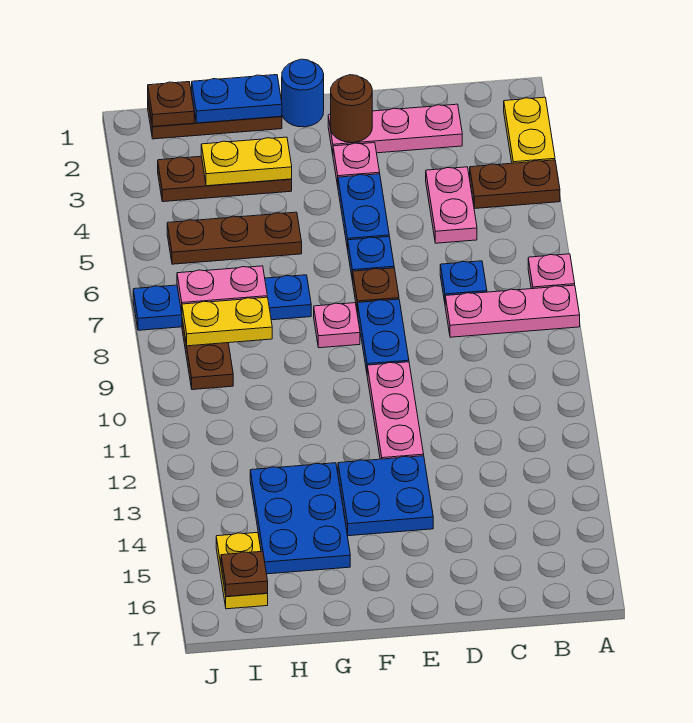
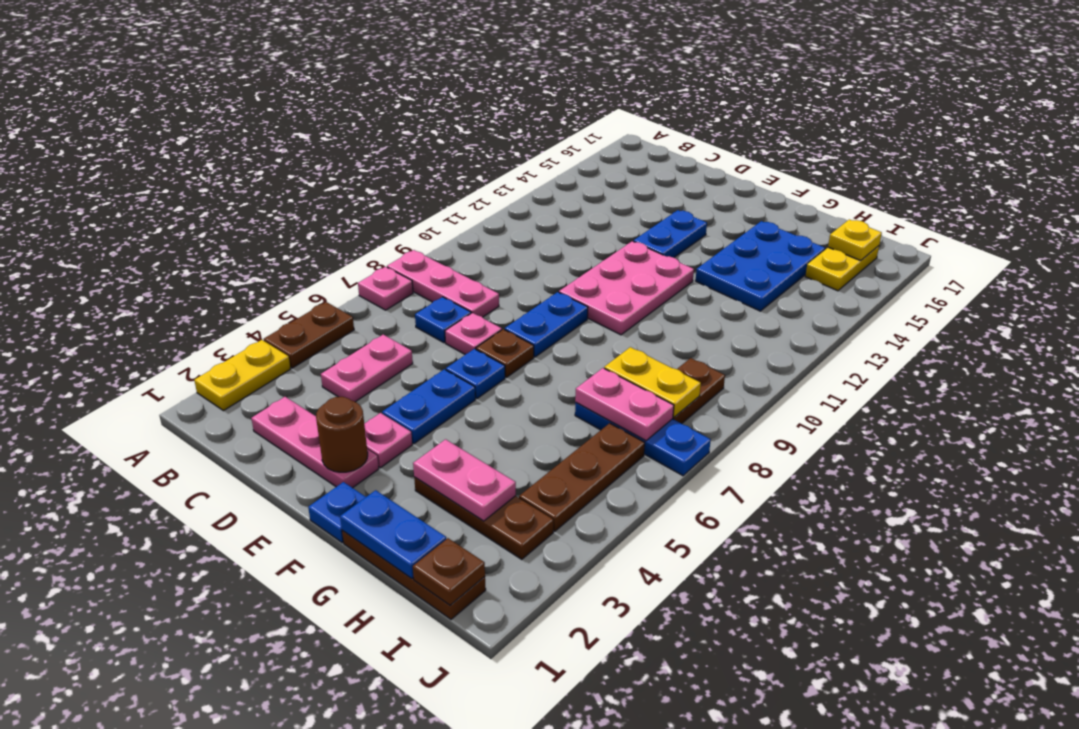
brown 1x2 plate [470,160,560,208] -> brown 1x2 plate turned to [264,302,354,368]
pink 1x3 plate [367,362,424,459] -> pink 2x3 plate [559,241,694,335]
blue 2x2 plate [338,456,433,536] -> blue 1x2 plate [633,210,707,258]
blue 1x1 round brick [282,59,324,127] -> blue 1x1 plate [308,482,365,543]
pink 1x1 plate [314,303,360,348] -> pink 1x1 plate moved to [445,313,502,354]
yellow 1x2 plate [201,137,292,186] -> pink 1x2 plate [413,439,516,521]
brown 1x3 plate [167,212,302,264] -> brown 1x3 plate turned to [519,423,645,531]
blue 1x4 plate [133,275,311,330] -> blue 1x3 plate [575,403,711,476]
brown 1x1 plate [221,551,268,596] -> yellow 1x1 plate [828,220,882,261]

